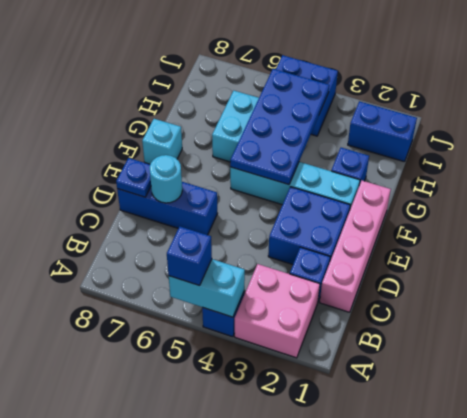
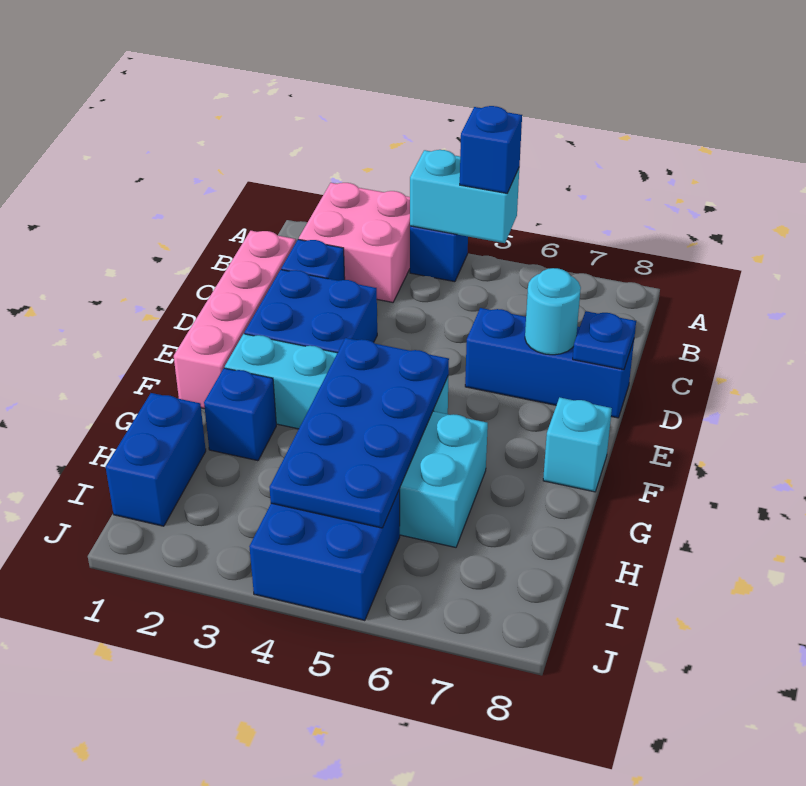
blue 1x2 brick [348,101,417,162] -> blue 1x2 brick turned to [106,393,206,526]

